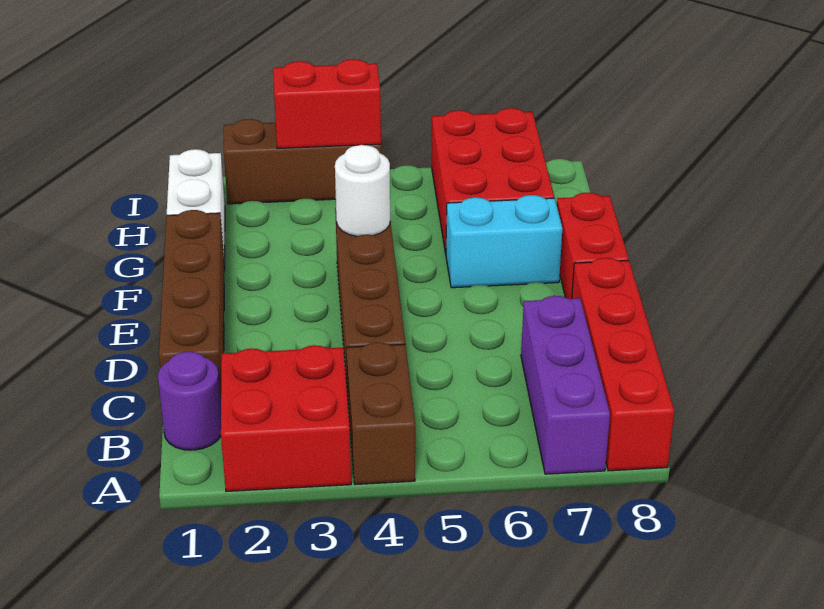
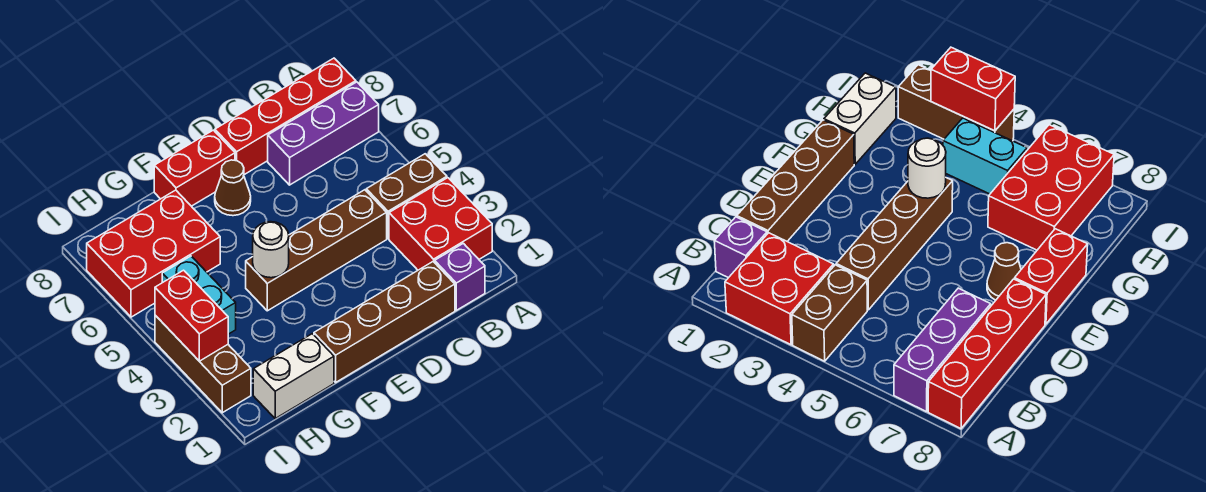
purple 1x1 round brick [158,352,221,450] -> purple 1x1 brick [435,243,485,310]
none -> brown 1x1 cone [215,160,251,216]
cyan 1x2 brick [446,195,562,288] -> cyan 1x2 brick moved to [162,256,236,334]

